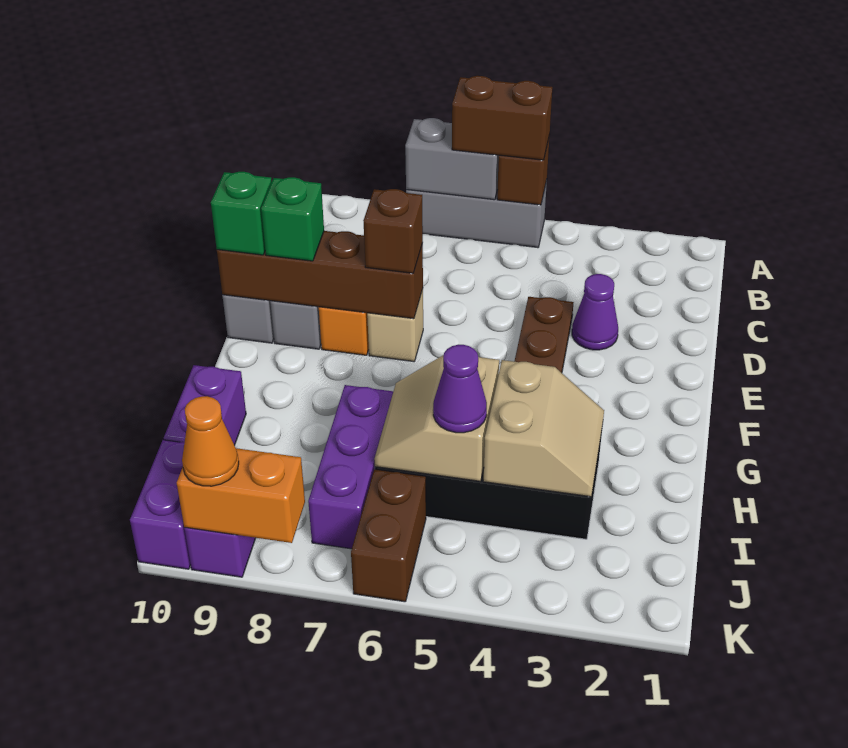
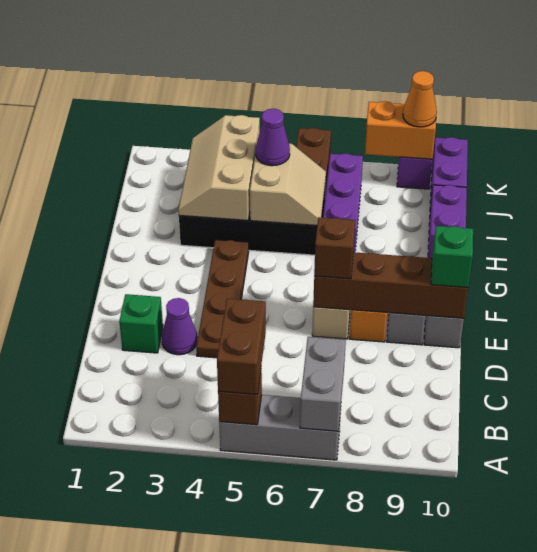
brown 1x2 brick [452,76,552,160] -> brown 1x2 brick turned to [217,298,266,394]
grey 1x2 brick [405,118,499,200] -> grey 1x2 brick turned to [300,337,346,431]
green 1x1 brick [261,177,324,261] -> green 1x1 brick moved to [119,294,163,353]
tan 2x2 slope [483,360,604,497] -> tan 2x3 slope [178,115,260,220]

